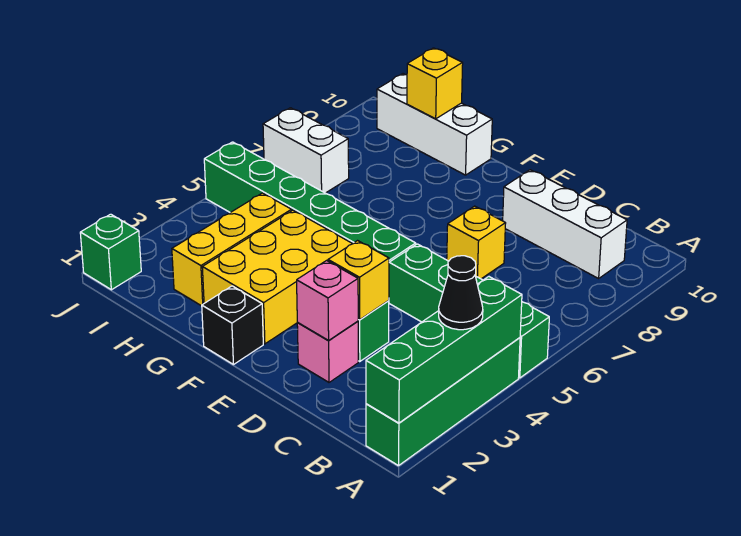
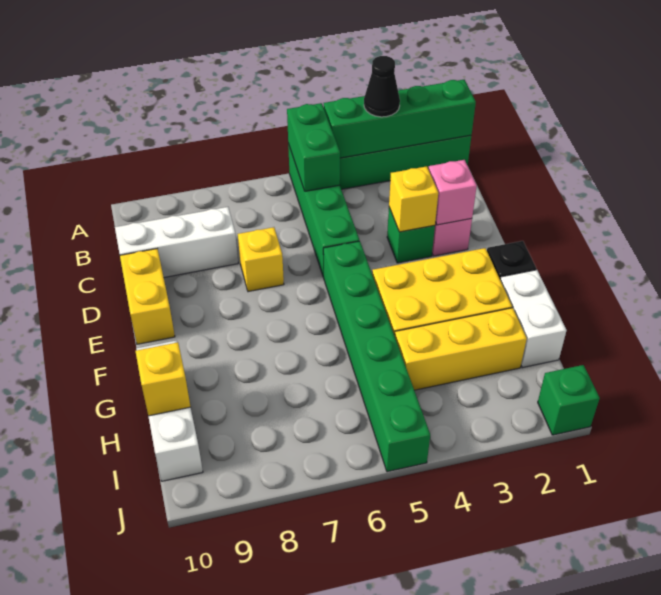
none -> green 1x2 brick [287,103,340,191]
white 1x3 brick [503,170,627,278] -> white 1x3 brick turned to [115,207,238,277]
none -> yellow 1x2 brick [120,249,175,344]
white 1x2 brick [263,108,349,193] -> white 1x2 brick moved to [500,270,567,368]

